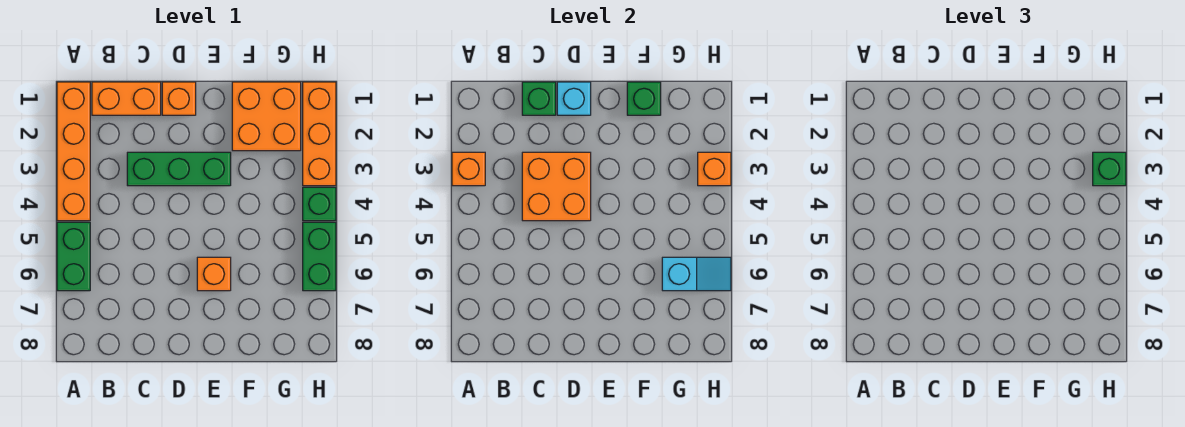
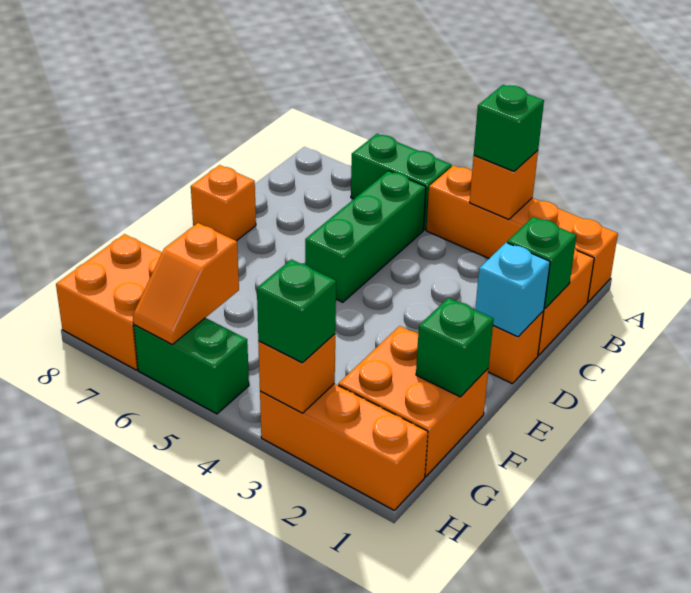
green 1x3 brick [127,152,231,186] -> green 1x3 brick moved to [305,171,426,302]
orange 2x2 brick [522,152,591,221] -> orange 2x2 brick moved to [56,234,162,370]
orange 1x1 brick [197,257,231,291] -> orange 1x1 brick moved to [191,165,256,241]
cyan 1x2 slope [662,257,731,291] -> orange 1x2 slope [133,223,239,344]
green 1x1 brick [303,187,336,221] -> green 1x1 brick moved to [474,85,544,171]

